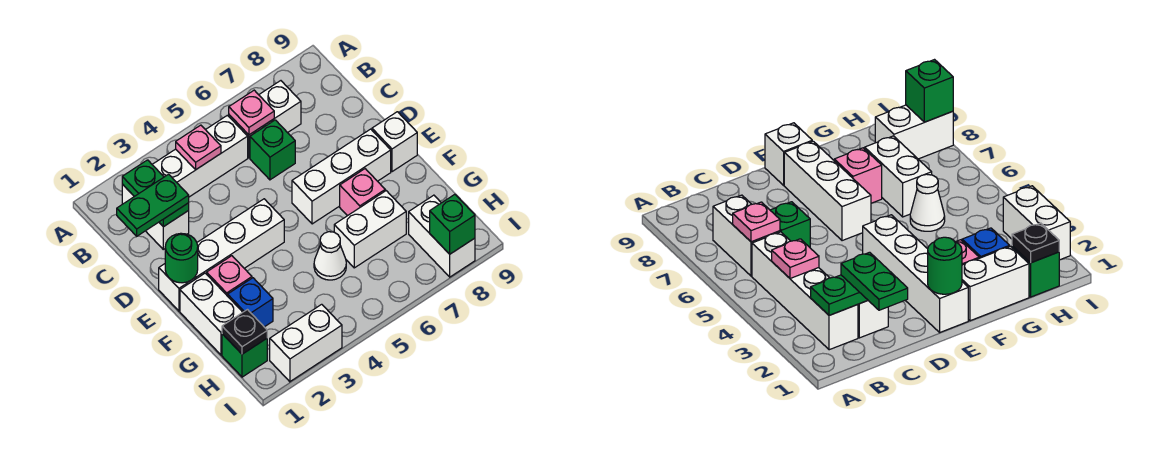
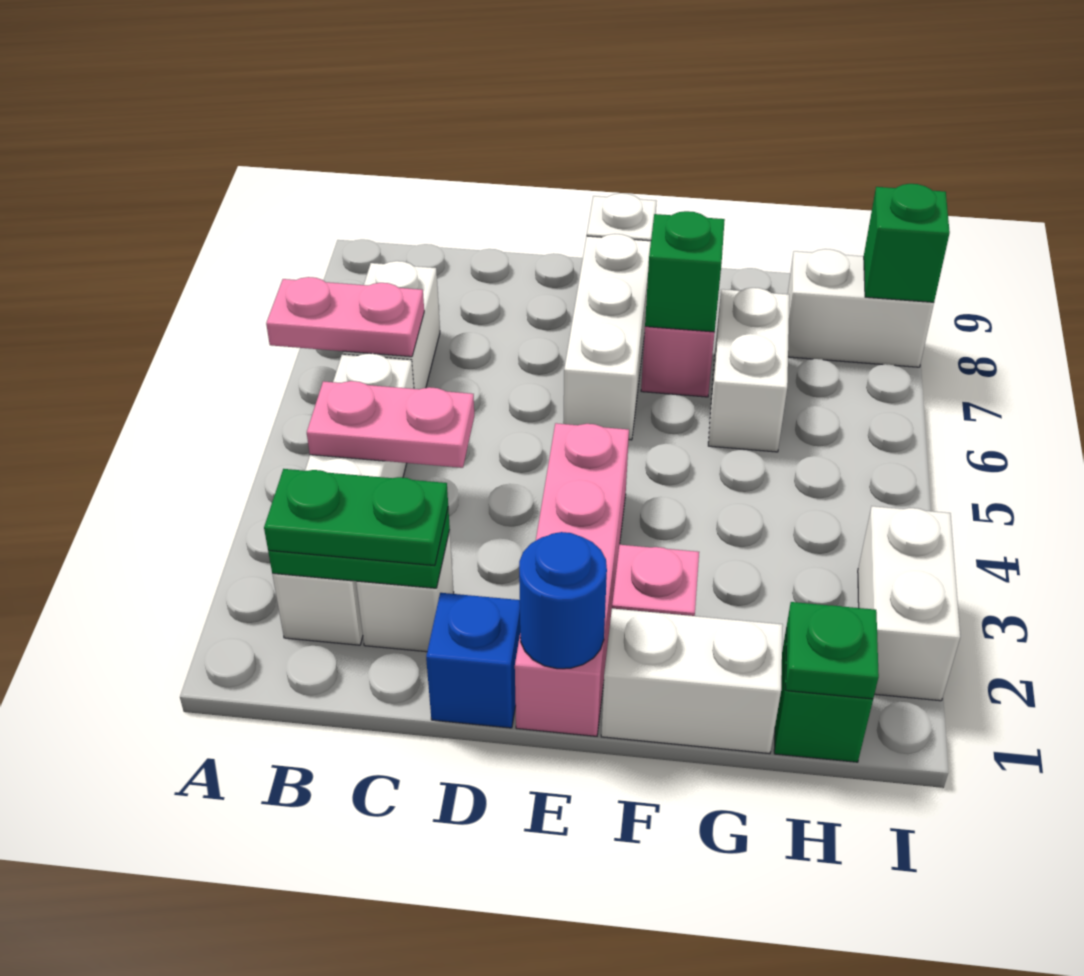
pink 1x1 plate [176,125,221,170] -> pink 1x2 plate [307,381,474,468]
pink 1x1 plate [229,90,274,135] -> pink 1x2 plate [266,277,424,357]
green 1x2 plate [117,174,189,236] -> green 1x2 plate turned to [264,469,448,566]
green 1x1 brick [250,120,295,180] -> green 1x1 brick moved to [645,211,725,332]
white 1x4 brick [159,199,284,311] -> pink 1x4 brick [515,423,629,736]
green 1x1 round brick [165,233,198,283] -> blue 1x1 round brick [519,532,607,669]
blue 1x1 brick [228,278,273,327] -> blue 1x1 brick moved to [426,593,520,728]
white 1x1 cone [314,232,346,280] -> none
black 1x1 plate [222,310,267,354] -> green 1x1 plate [786,602,879,699]

